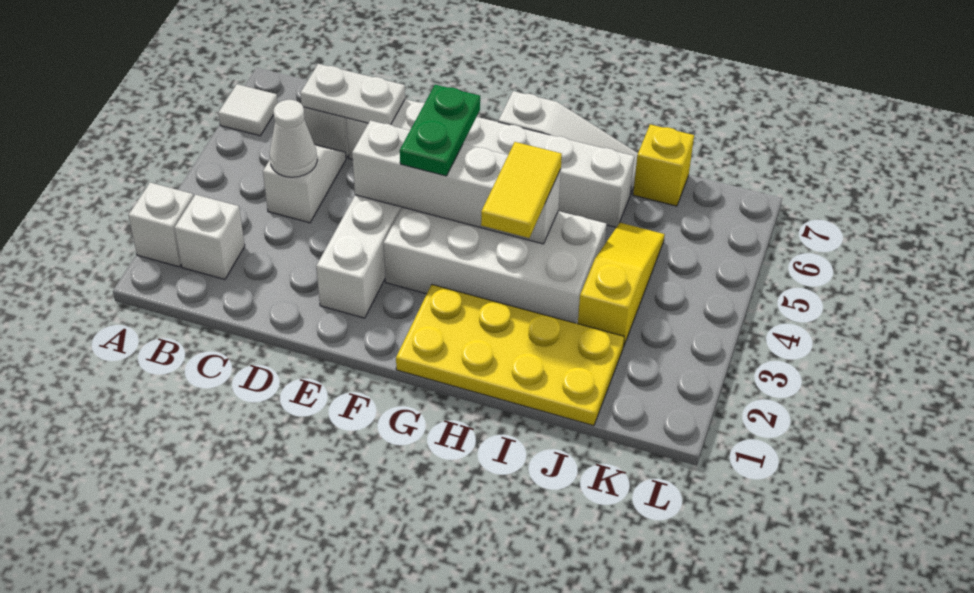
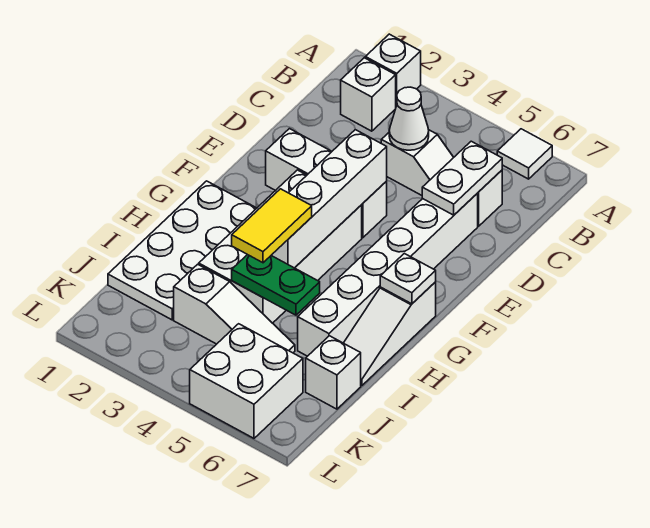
green 1x2 plate [400,85,480,176] -> green 1x2 plate moved to [232,255,320,315]
yellow 2x4 plate [396,285,624,426] -> white 2x4 plate [108,181,257,320]
none -> white 1x1 plate [380,253,436,304]
yellow 1x2 tile [481,142,562,238] -> yellow 1x2 tile turned to [232,189,312,263]
yellow 1x3 slope [578,223,665,347] -> white 1x3 slope [174,264,295,353]
yellow 1x1 brick [633,124,694,206] -> white 1x1 brick [306,336,361,409]
none -> white 2x2 brick [190,324,303,438]

